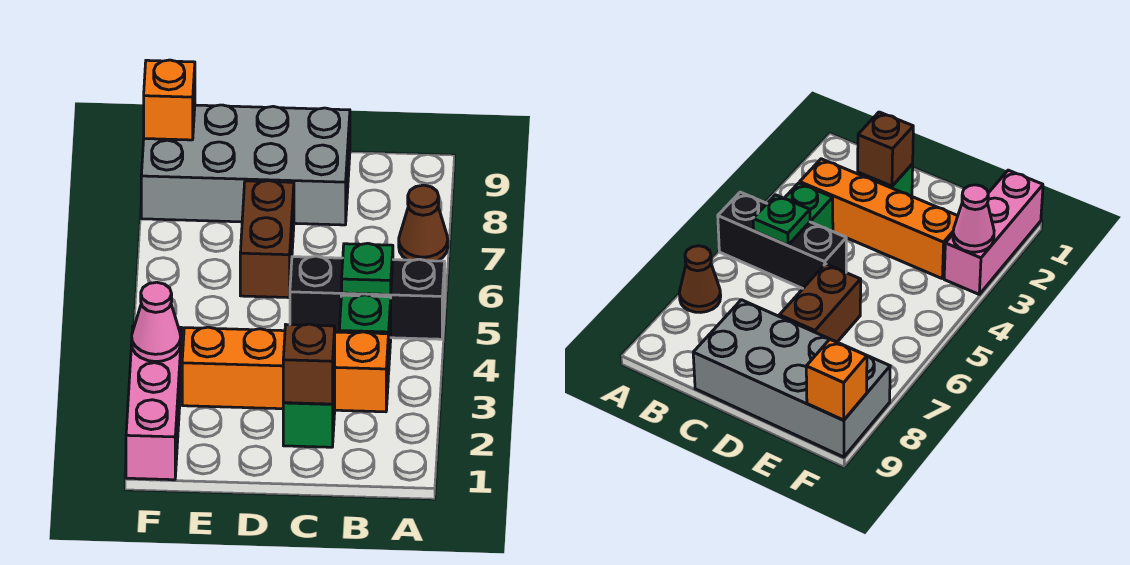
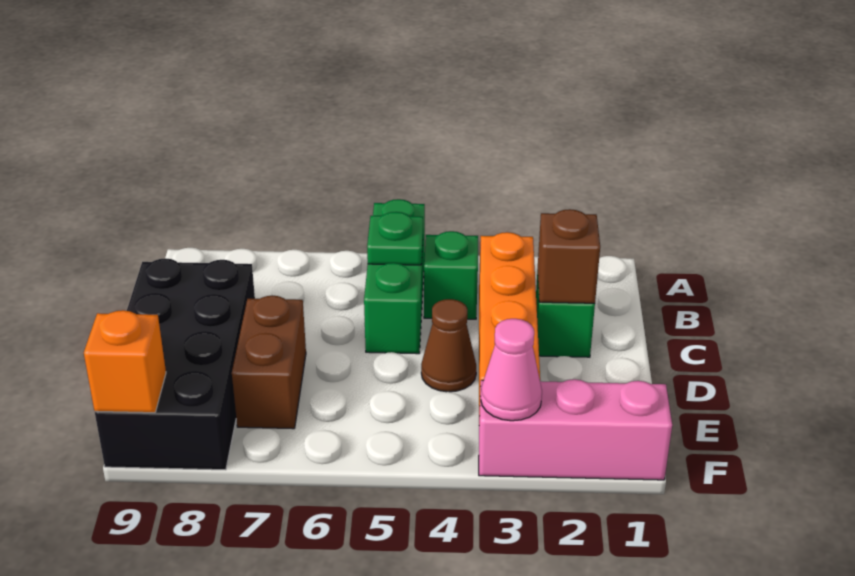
black 1x3 brick [290,256,445,339] -> green 1x3 brick [364,199,425,354]
brown 1x1 cone [399,185,448,261] -> brown 1x1 cone moved to [421,299,476,392]
grey 2x4 brick [141,105,350,225] -> black 2x4 brick [95,258,255,470]
brown 1x2 brick [240,181,294,298] -> brown 1x2 brick turned to [232,296,306,429]

